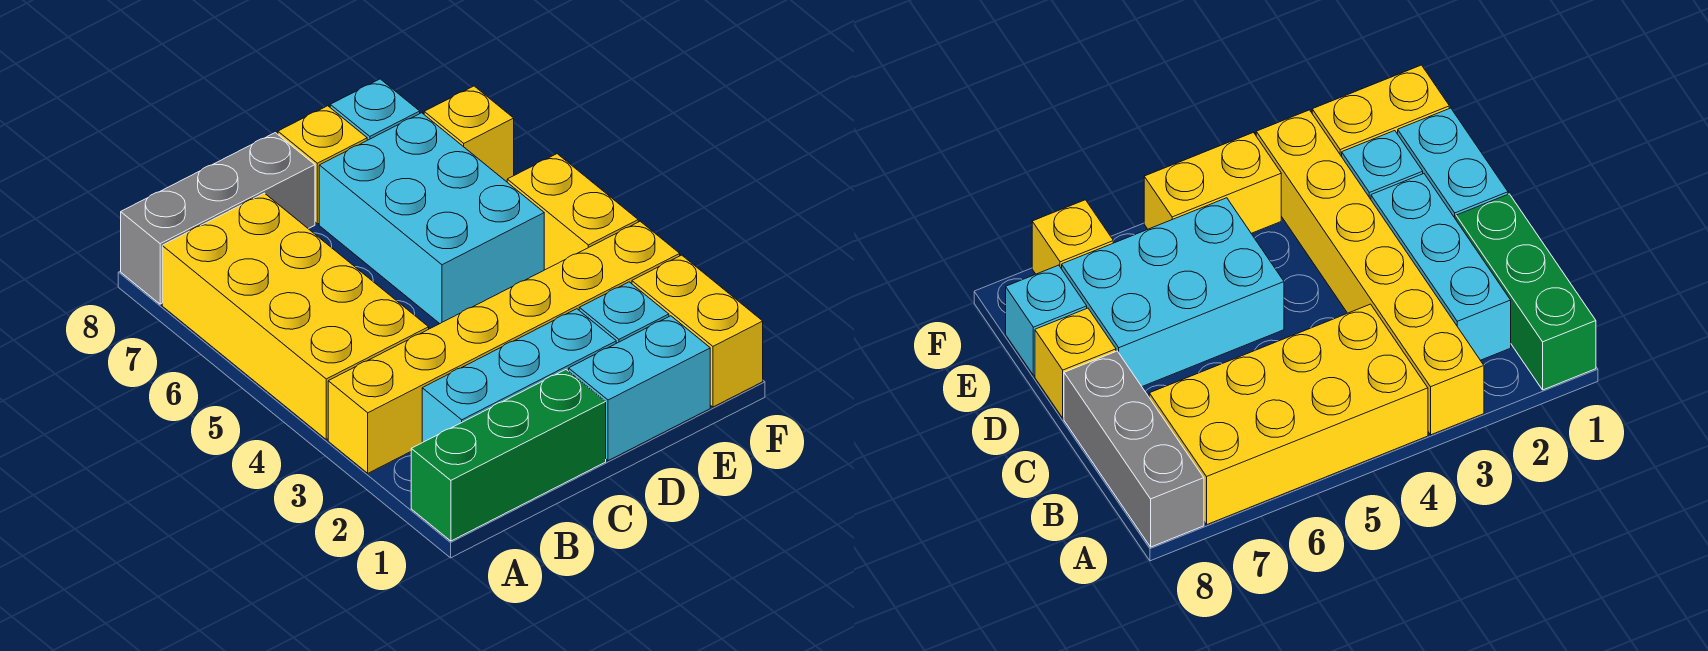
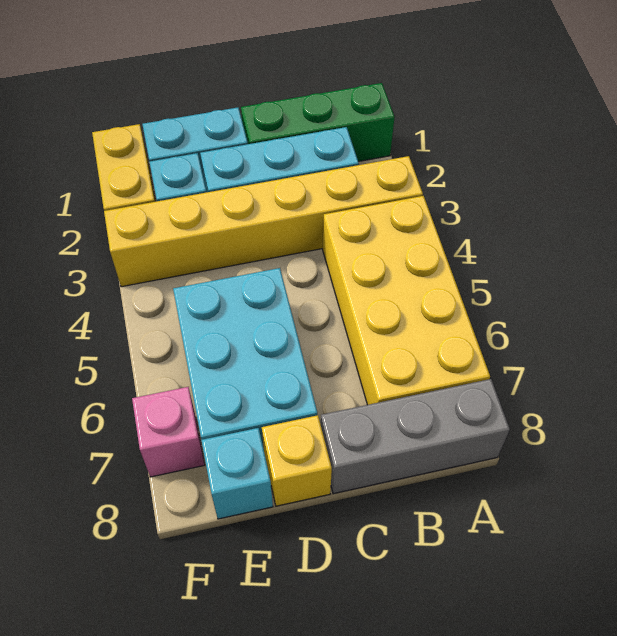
yellow 1x2 brick [507,154,638,270] -> none
yellow 1x1 brick [424,86,514,182] -> pink 1x1 brick [132,387,205,477]

